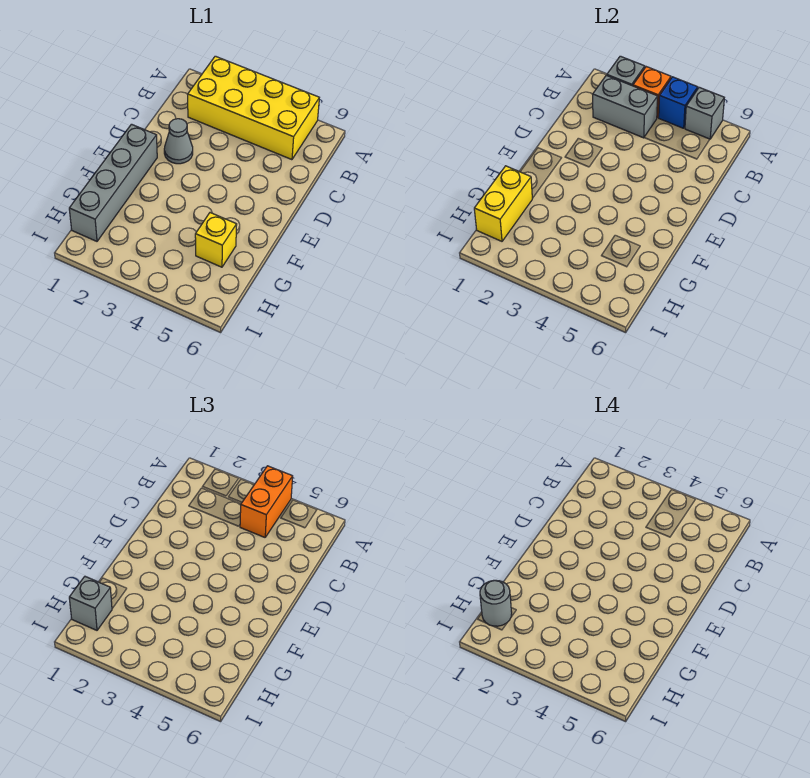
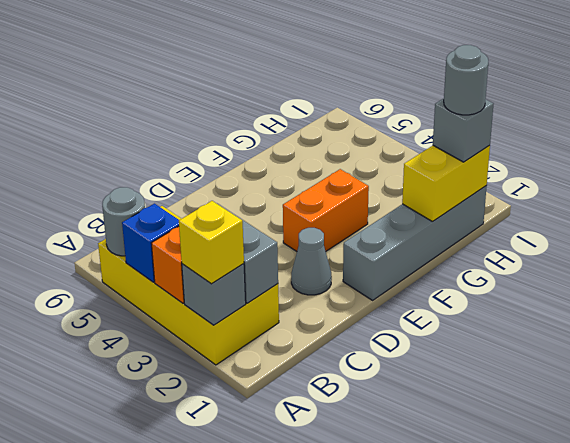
orange 1x2 brick [240,466,293,537] -> orange 1x2 brick moved to [283,169,369,251]
grey 1x1 brick [685,87,724,139] -> grey 1x1 round brick [102,187,145,256]
yellow 1x1 brick [195,213,237,267] -> yellow 1x1 brick moved to [179,201,244,284]

